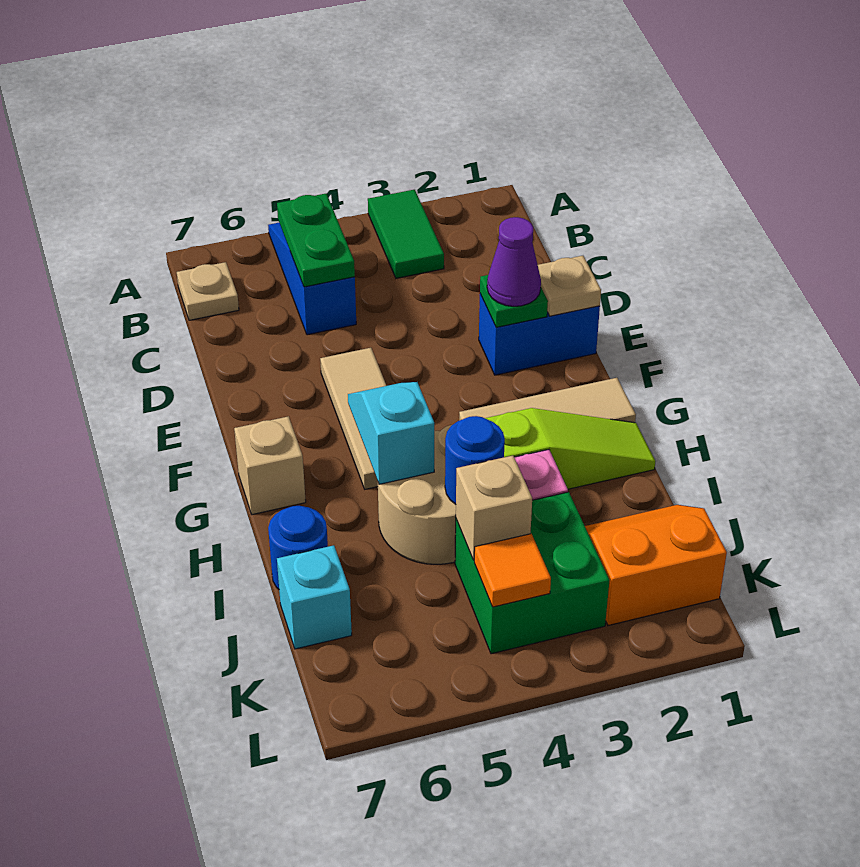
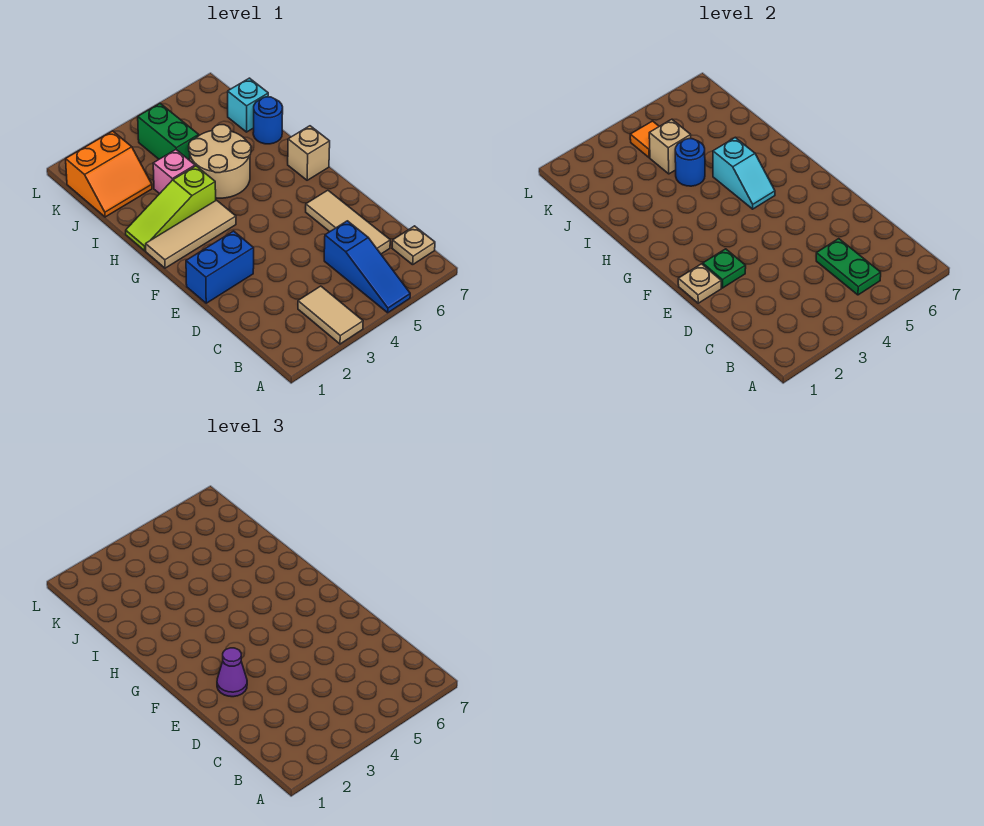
green 1x2 tile [368,190,444,278] -> tan 1x2 tile [298,286,363,344]
tan 1x3 tile [320,348,386,489] -> tan 1x3 tile moved to [306,190,390,254]
green 2x2 brick [455,492,610,654] -> green 1x2 brick [138,104,199,160]

